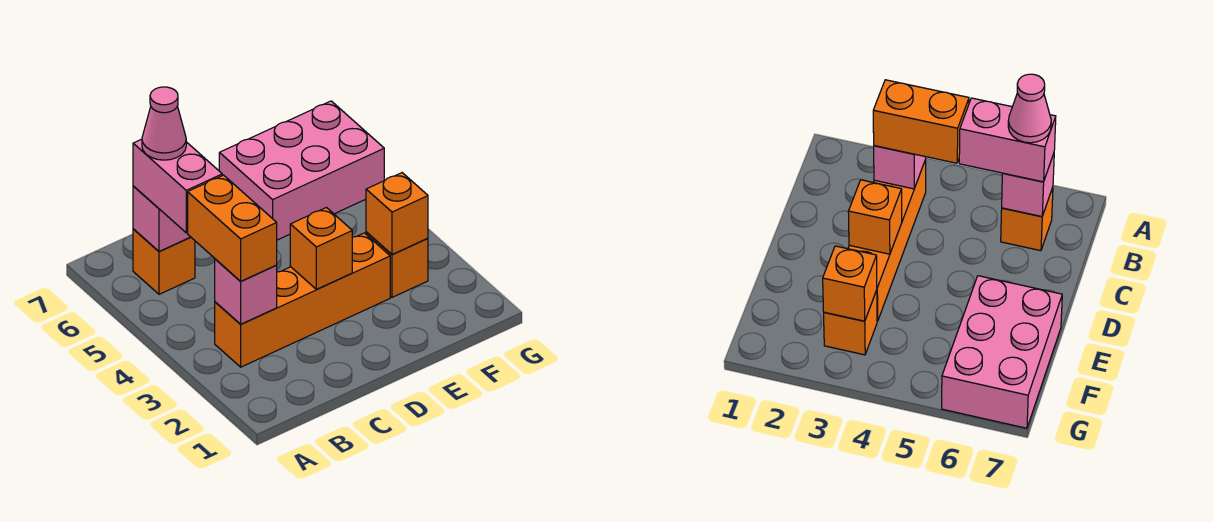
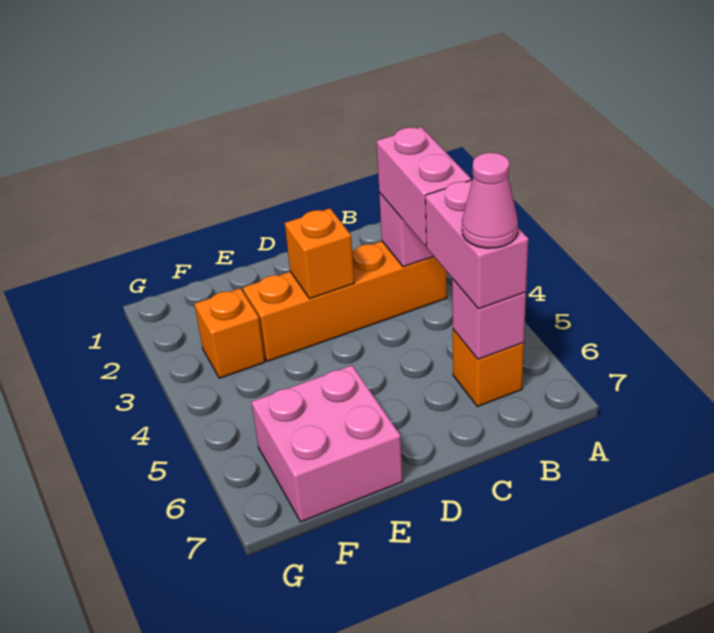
orange 1x2 brick [188,175,277,281] -> pink 1x2 brick [377,127,471,246]
pink 2x3 brick [219,101,384,240] -> pink 2x2 brick [252,365,403,522]
orange 1x1 brick [366,173,428,254] -> none

